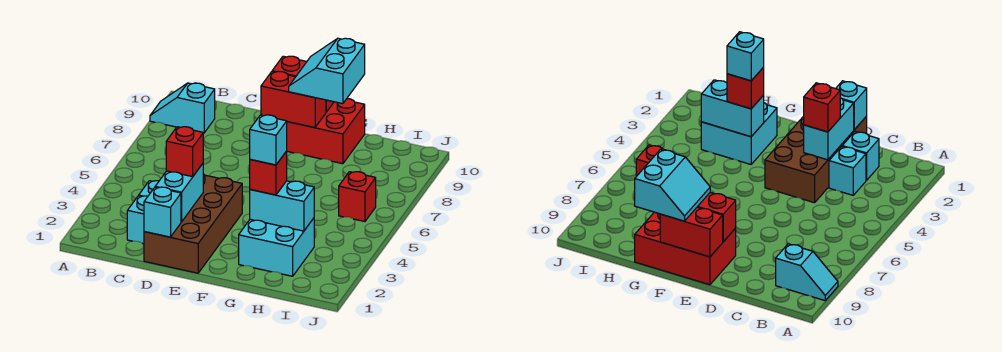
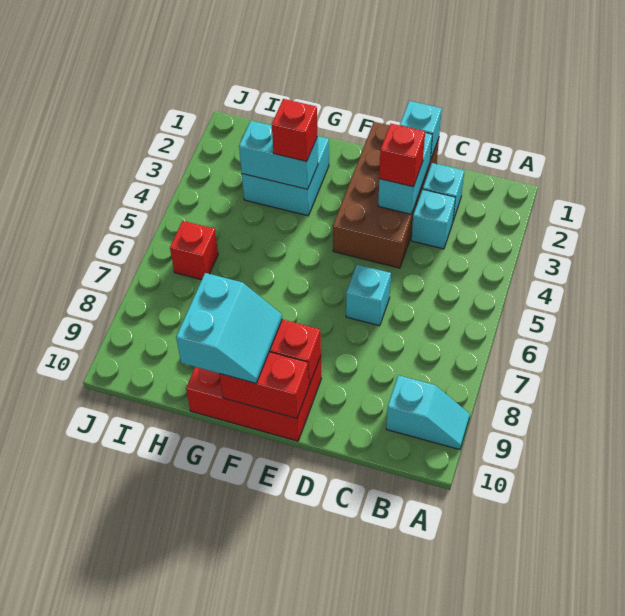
cyan 1x1 brick [250,115,287,165] -> cyan 1x1 brick moved to [346,265,391,326]

